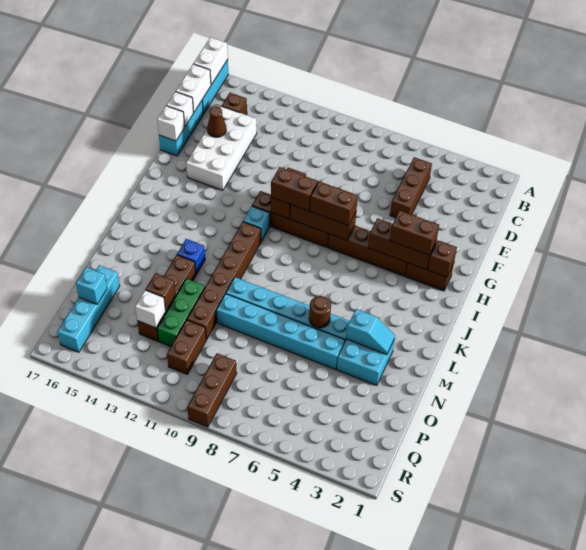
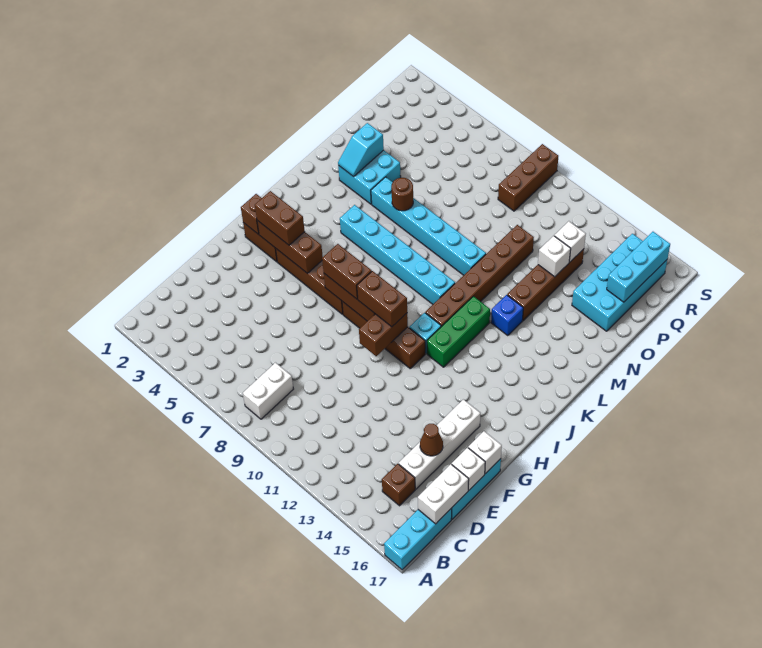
white 1x2 brick [193,37,228,85] -> white 1x2 brick moved to [243,363,293,419]
brown 1x3 brick [390,157,432,218] -> none
white 2x4 brick [186,106,257,191] -> white 1x4 brick [399,399,480,489]
cyan 1x2 slope [347,309,395,355] -> cyan 1x2 slope turned to [338,123,384,177]
cyan 1x6 brick [216,294,345,370] -> cyan 1x6 brick moved to [340,205,455,304]
green 1x3 brick [157,279,205,346] -> green 1x3 brick moved to [427,296,490,367]
brown 1x1 brick [146,273,176,310] -> white 1x1 brick [538,236,571,277]
cyan 1x4 brick [57,265,120,352] -> cyan 2x4 brick [572,234,667,331]
brown 1x2 brick [167,320,207,374] -> none
cyan 1x1 brick [76,267,107,304] -> cyan 1x3 brick [607,232,670,302]

